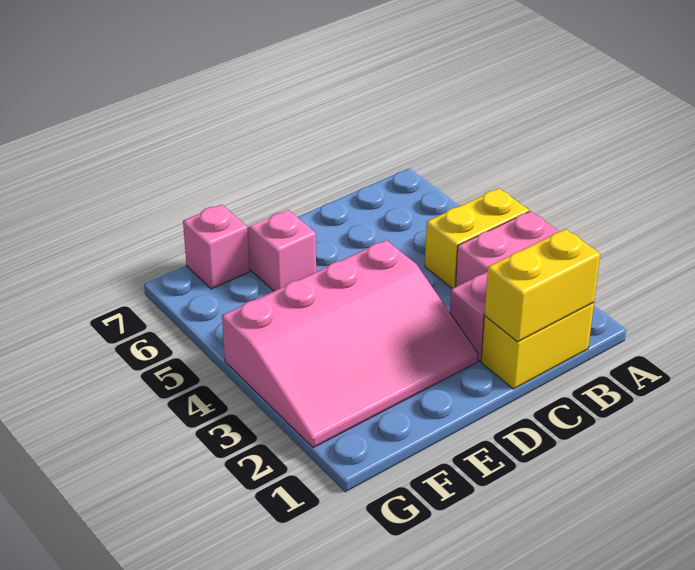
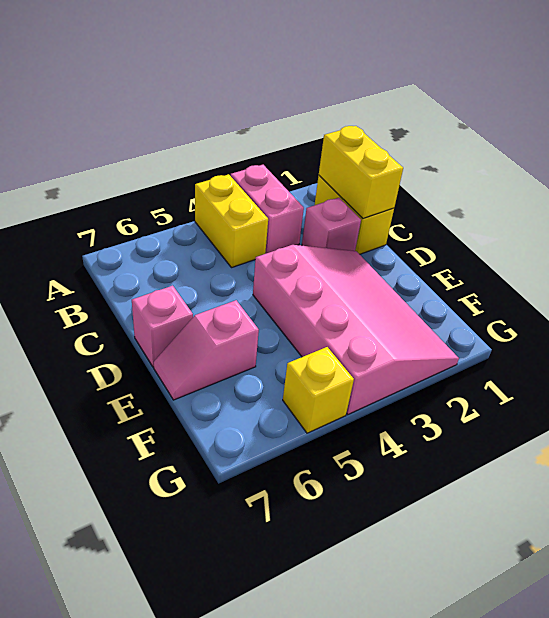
pink 1x1 brick [183,204,250,289] -> pink 1x1 brick moved to [132,286,193,367]
none -> yellow 1x1 brick [283,347,354,433]

